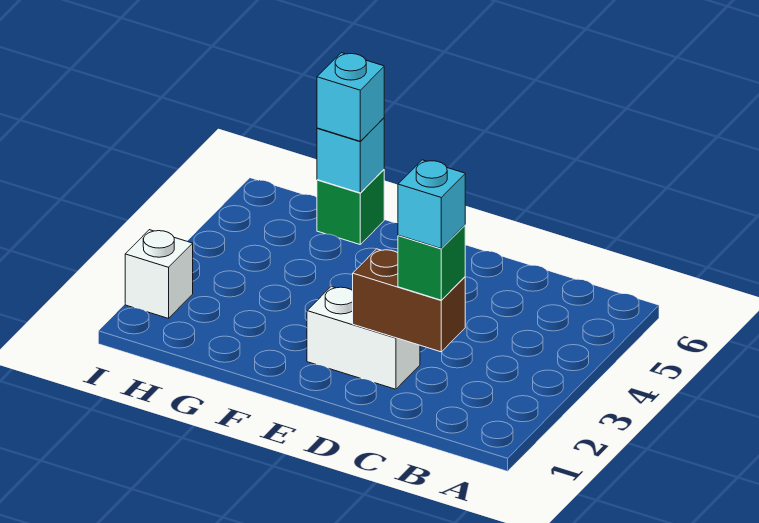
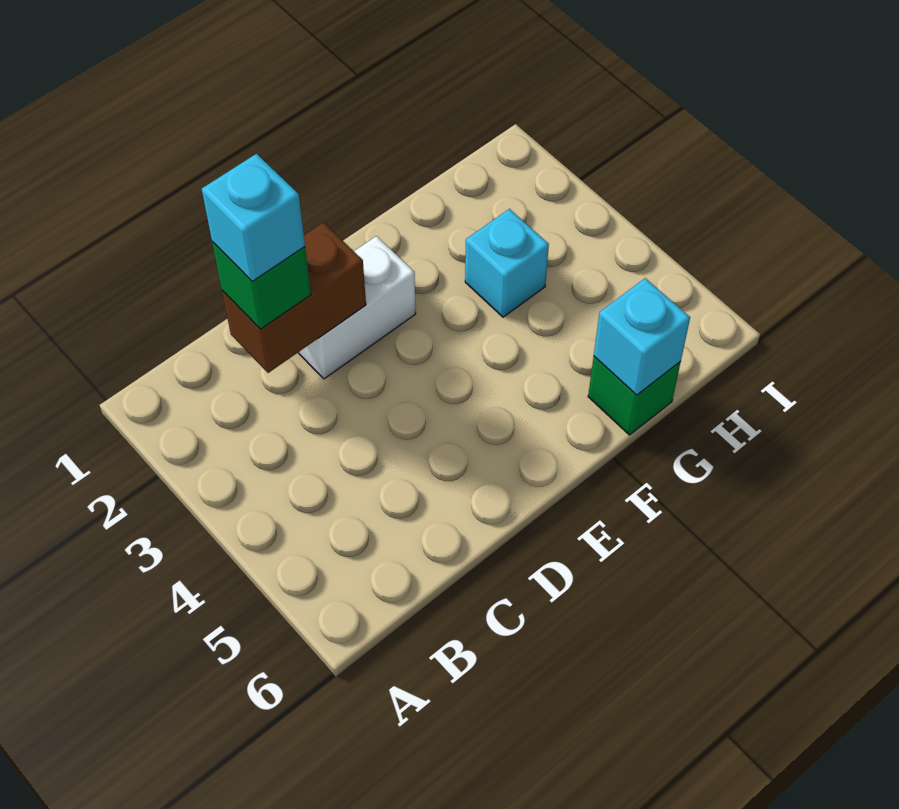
cyan 1x1 brick [317,53,384,141] -> cyan 1x1 brick moved to [465,209,549,317]
white 1x1 brick [125,230,193,318] -> none

